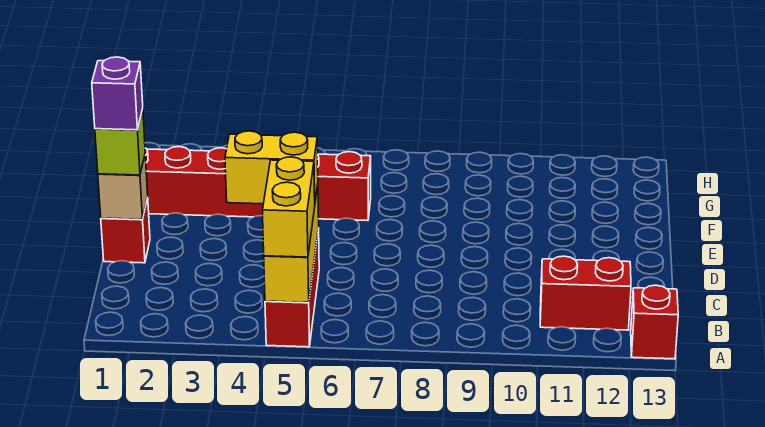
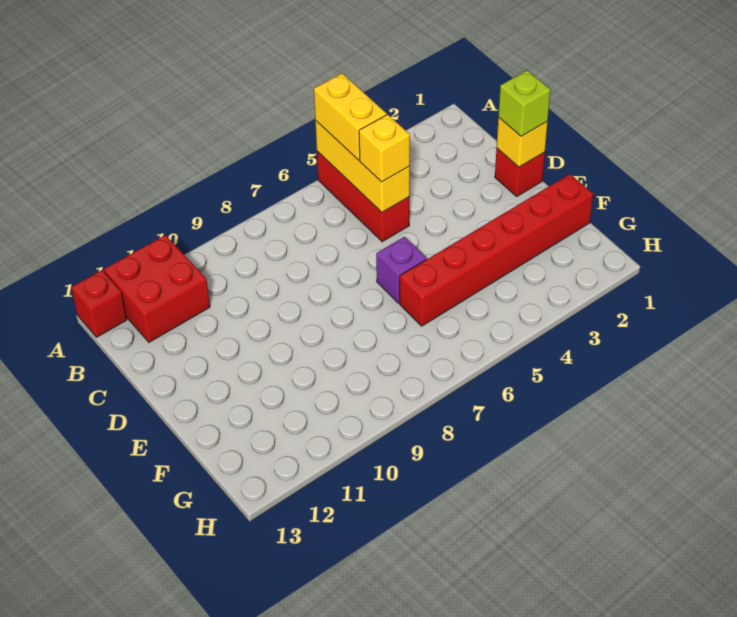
red 1x2 brick [540,256,631,330] -> red 2x2 brick [104,235,210,342]
yellow 1x2 brick [225,131,318,204] -> yellow 1x1 brick [359,114,410,182]
tan 1x1 brick [98,156,148,219] -> yellow 1x1 brick [497,118,548,167]
purple 1x1 brick [92,57,143,130] -> purple 1x1 brick moved to [376,237,427,303]

